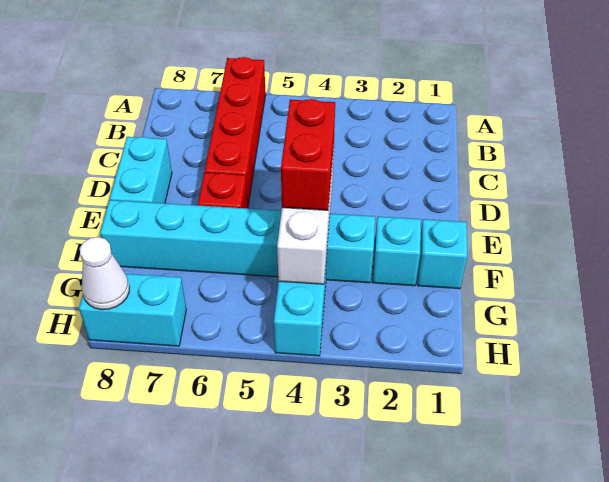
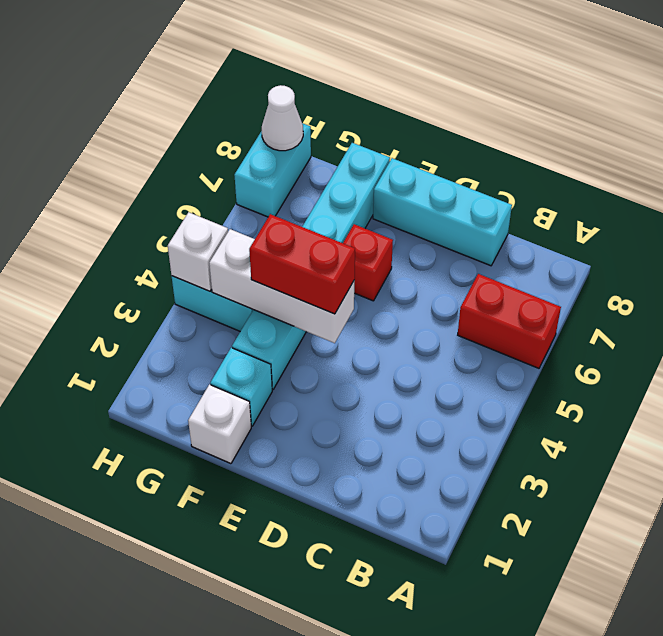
red 1x4 brick [205,57,266,205] -> red 1x2 brick [458,274,561,368]
cyan 1x2 brick [110,137,172,203] -> cyan 1x3 brick [373,158,512,266]
cyan 1x1 brick [418,219,467,289] -> white 1x1 brick [188,384,251,464]
none -> white 1x1 brick [168,212,228,291]

